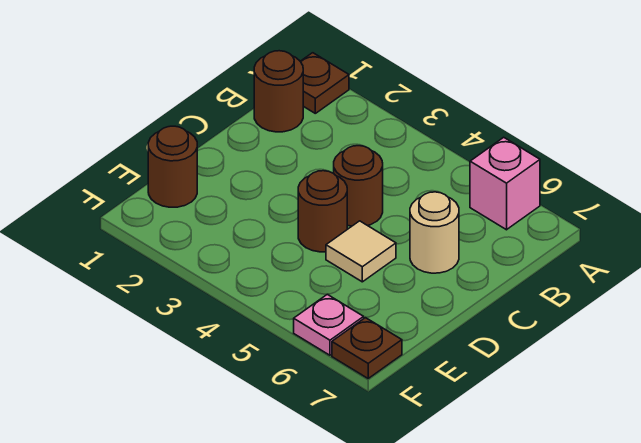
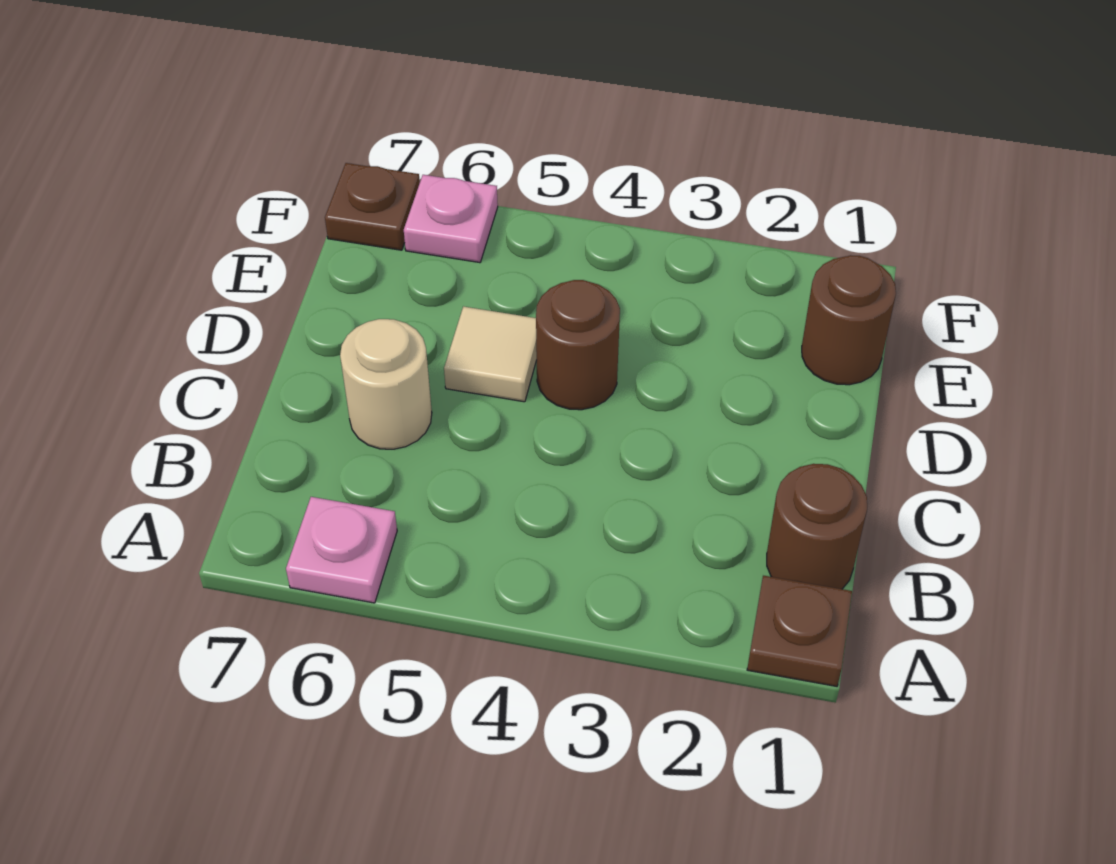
pink 1x1 brick [470,137,540,230] -> pink 1x1 plate [286,497,397,603]
brown 1x1 round brick [334,146,383,226] -> none

